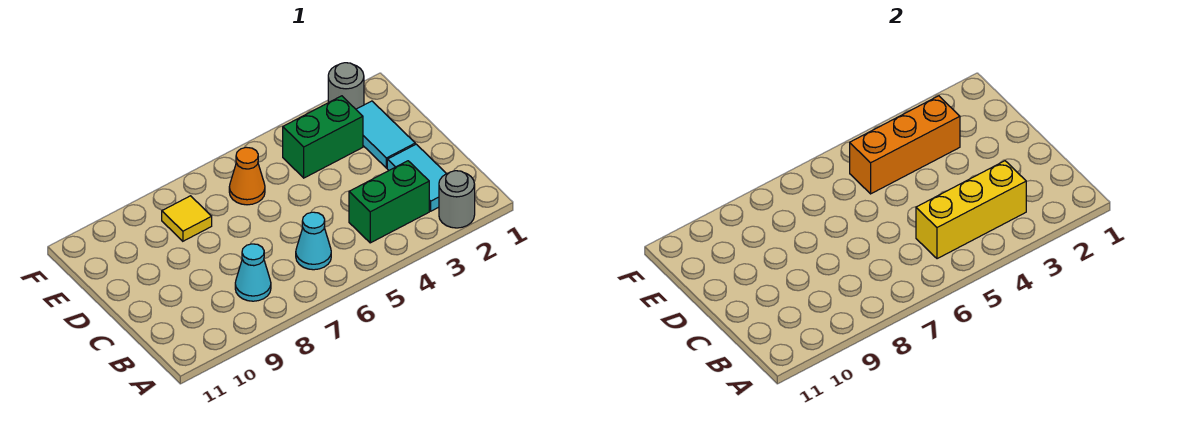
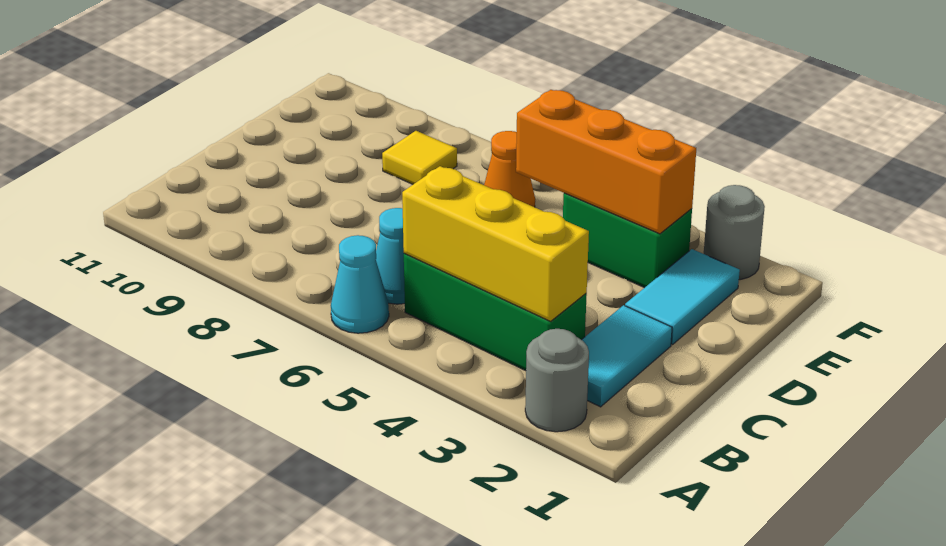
green 1x2 brick [349,161,429,243] -> green 1x3 brick [404,253,587,371]
cyan 1x1 cone [235,244,271,301] -> cyan 1x1 cone moved to [331,235,389,333]

